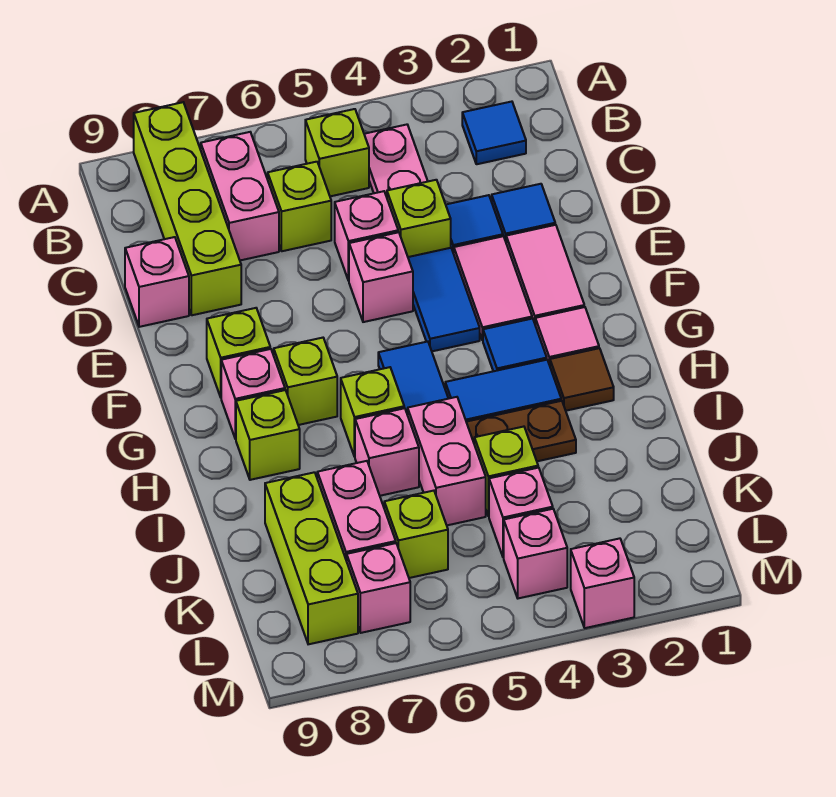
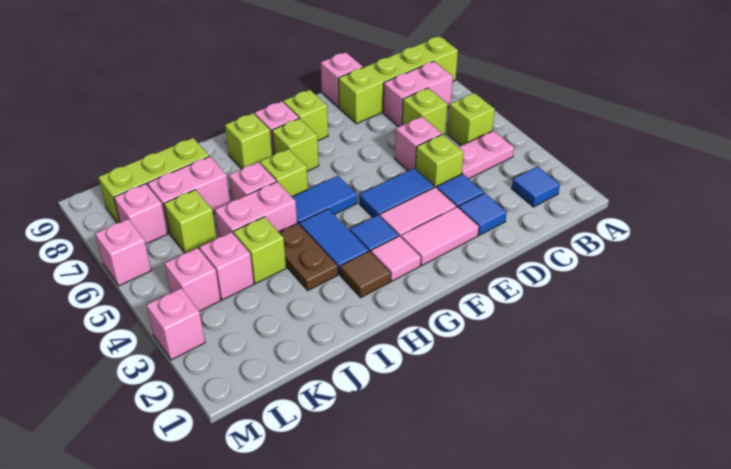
pink 1x1 brick [349,232,413,322] -> pink 1x1 brick moved to [95,219,151,286]

